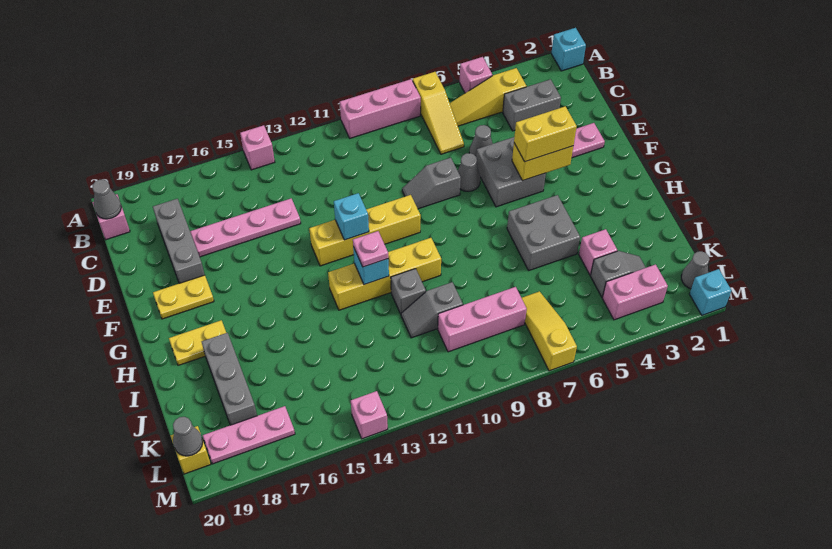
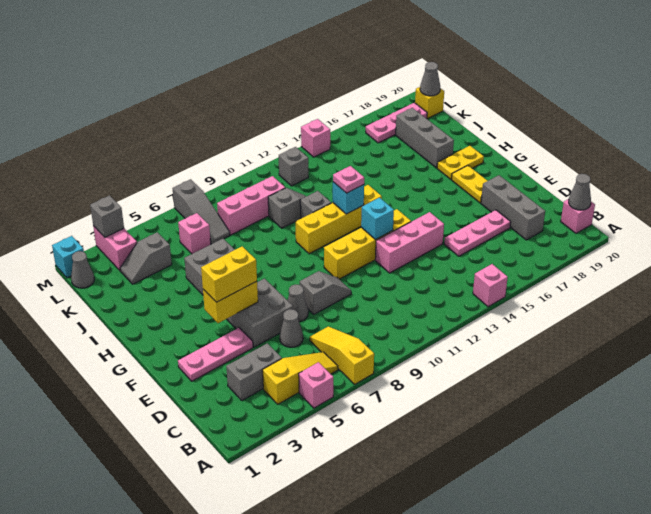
cyan 1x1 brick [551,28,586,71] -> none
pink 1x3 brick [340,79,421,138] -> pink 1x3 brick moved to [375,212,444,273]
pink 1x4 plate [190,198,301,257] -> pink 1x3 plate [444,210,511,256]
yellow 1x2 plate [153,275,214,319] -> yellow 1x2 plate turned to [452,166,487,203]
pink 1x1 brick [579,229,617,275] -> pink 1x1 brick moved to [178,213,211,254]
yellow 1x3 slope [522,291,577,371] -> grey 1x3 slope [172,179,230,244]
pink 1x2 brick [602,265,668,320] -> pink 1x2 brick turned to [93,226,137,270]
none -> grey 1x1 brick [279,147,308,186]
none -> grey 1x1 brick [90,196,124,237]

